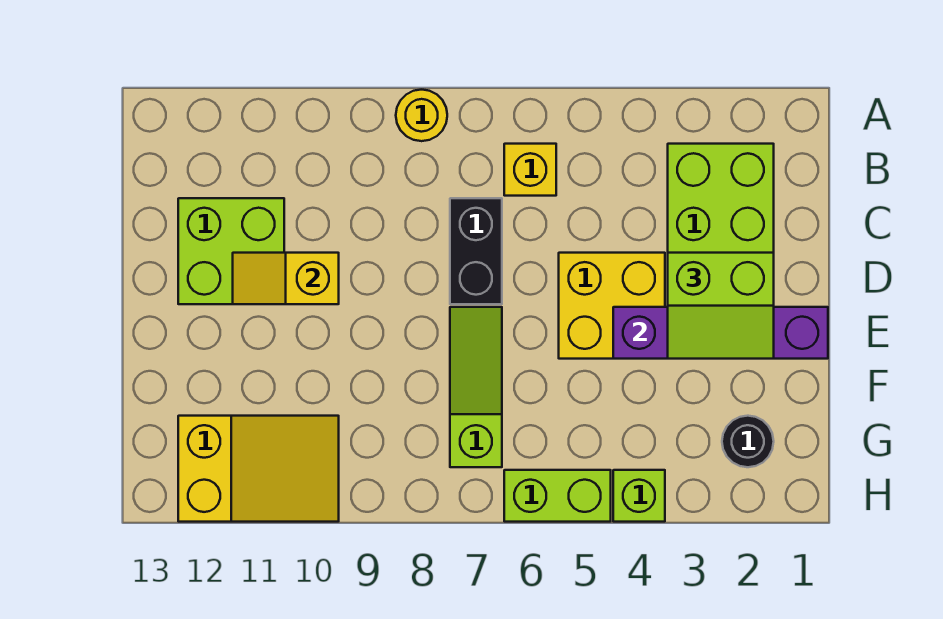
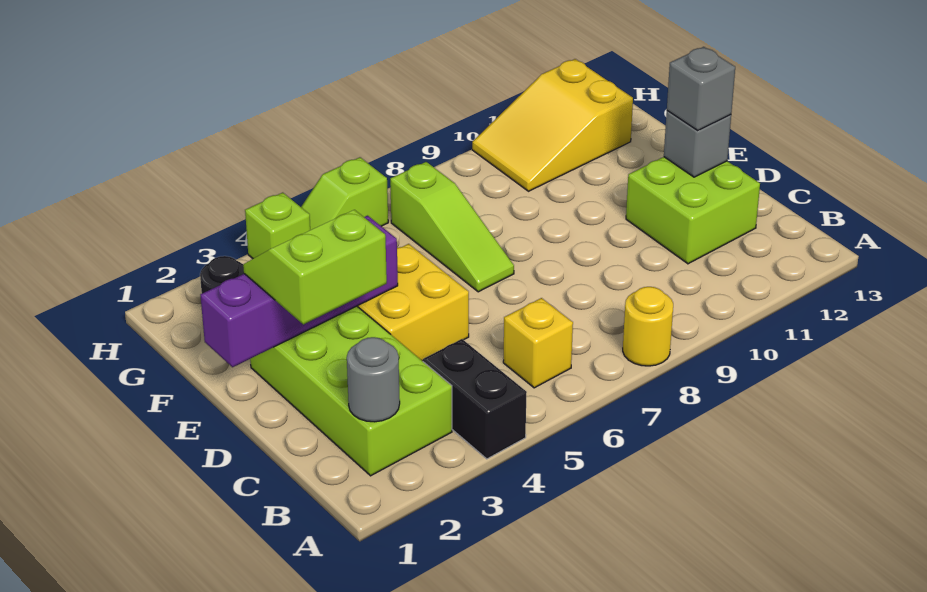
none -> grey 1x1 round brick [347,337,400,422]
black 1x2 brick [450,198,502,304] -> black 1x2 brick moved to [423,339,527,459]
yellow 1x2 slope [233,253,339,304] -> none
none -> grey 1x1 brick [664,111,731,177]
none -> grey 1x1 brick [667,47,735,131]
lime 1x2 brick [504,470,611,522] -> lime 1x2 slope [301,157,388,230]

